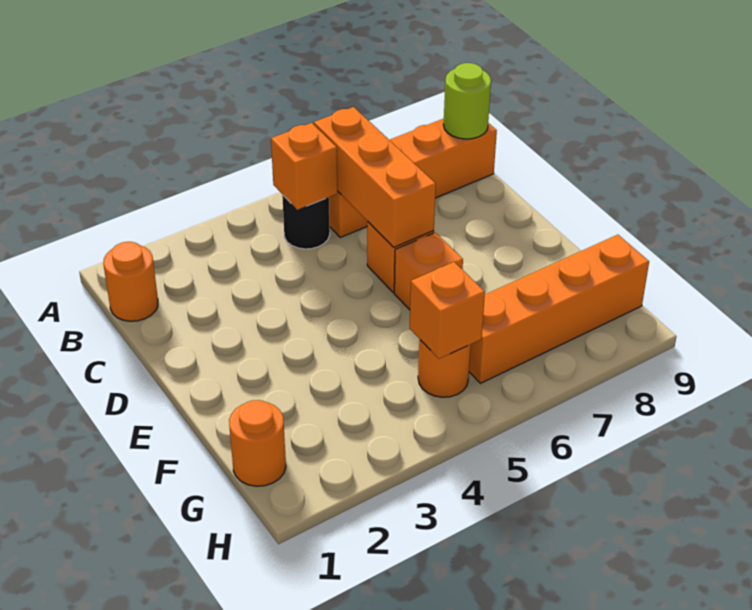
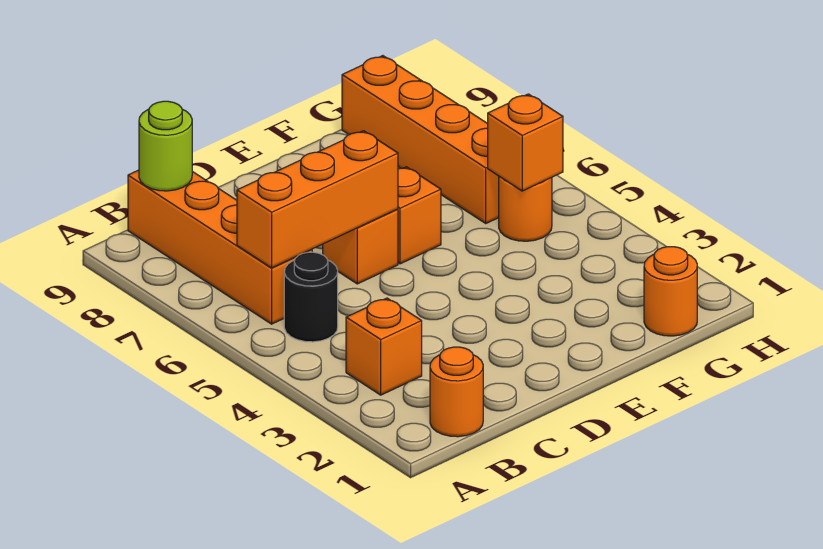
orange 1x1 brick [271,123,338,210] -> orange 1x1 brick moved to [346,298,422,395]

